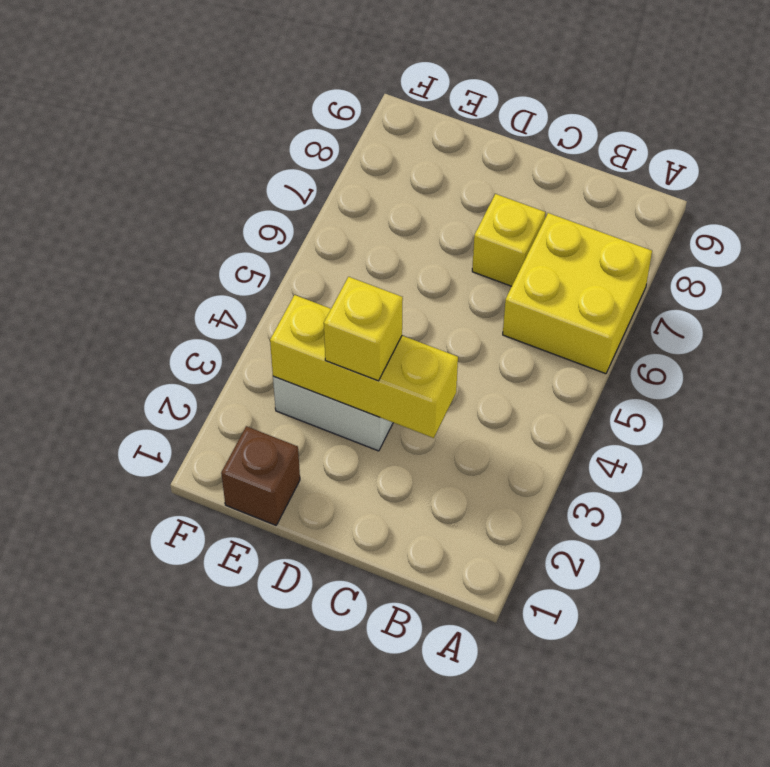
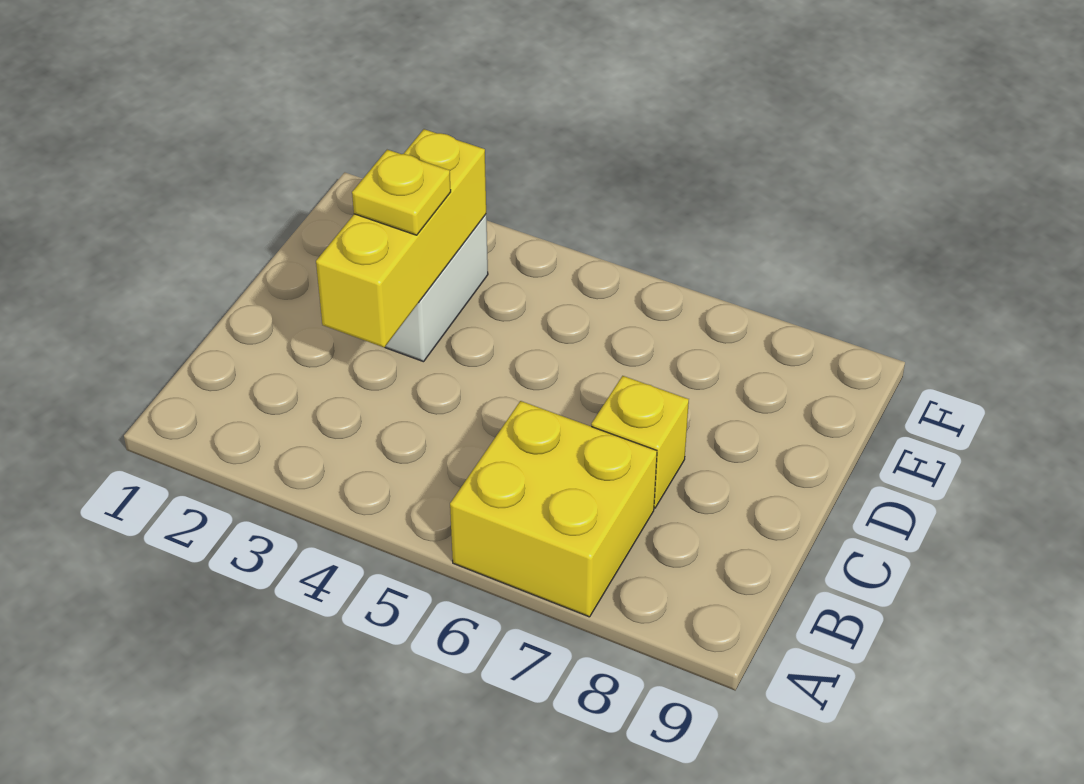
yellow 1x1 brick [324,277,403,381] -> yellow 1x1 plate [352,150,451,235]
brown 1x1 brick [221,426,300,525] -> none

